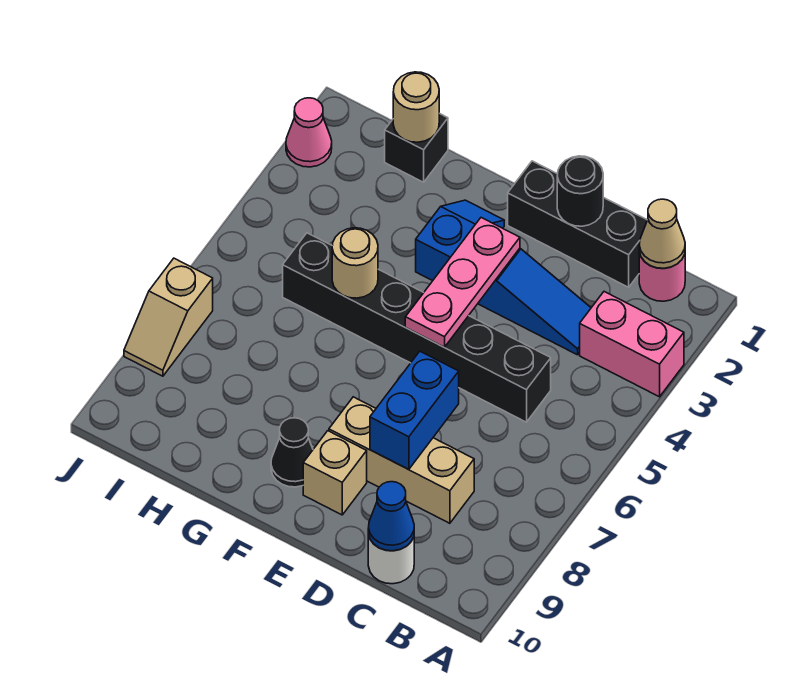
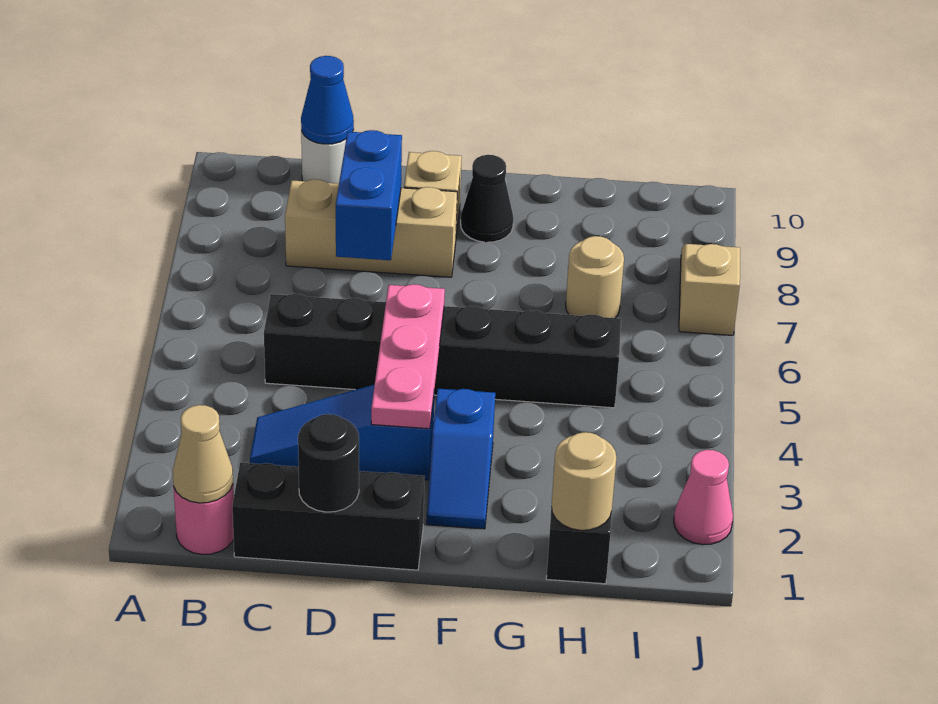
pink 1x2 brick [580,292,684,397] -> none
tan 1x1 round brick [332,228,378,298] -> tan 1x1 round brick moved to [566,236,624,318]

